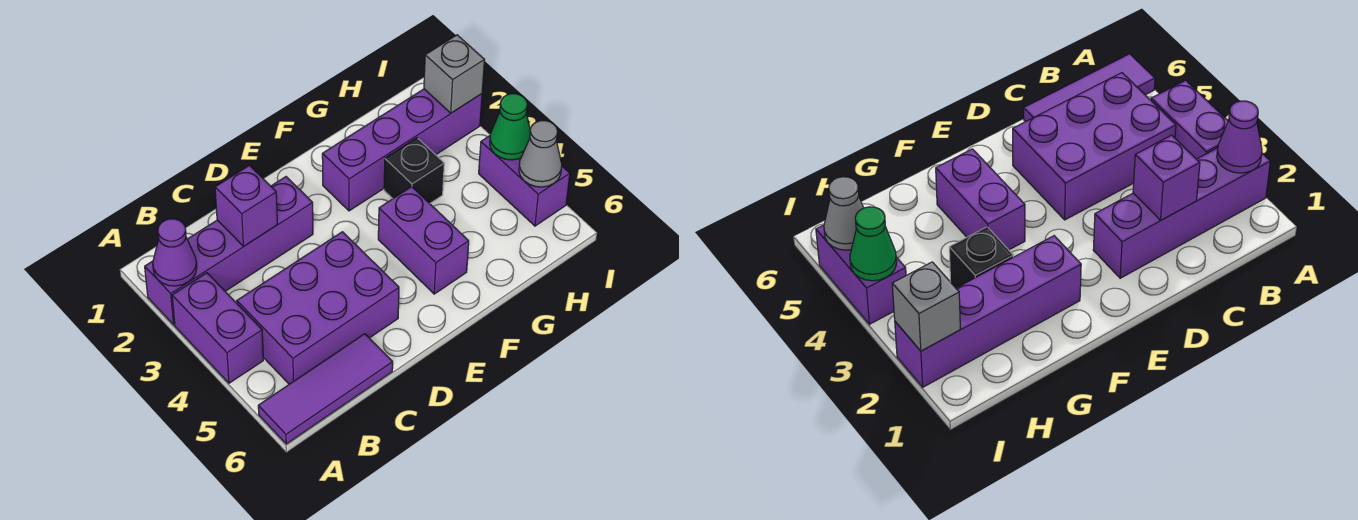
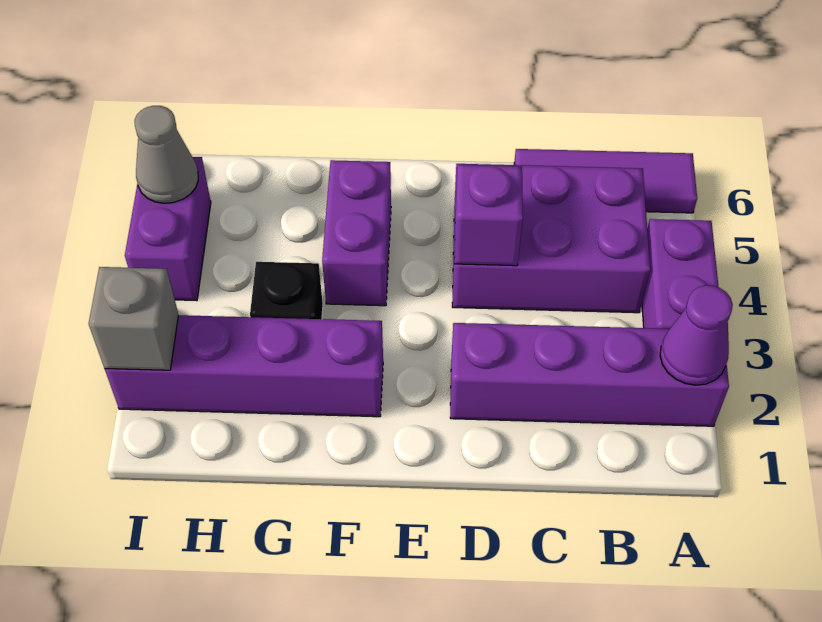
purple 1x1 brick [215,165,277,246] -> purple 1x1 brick moved to [454,165,523,266]
green 1x1 cone [490,94,530,160] -> none

